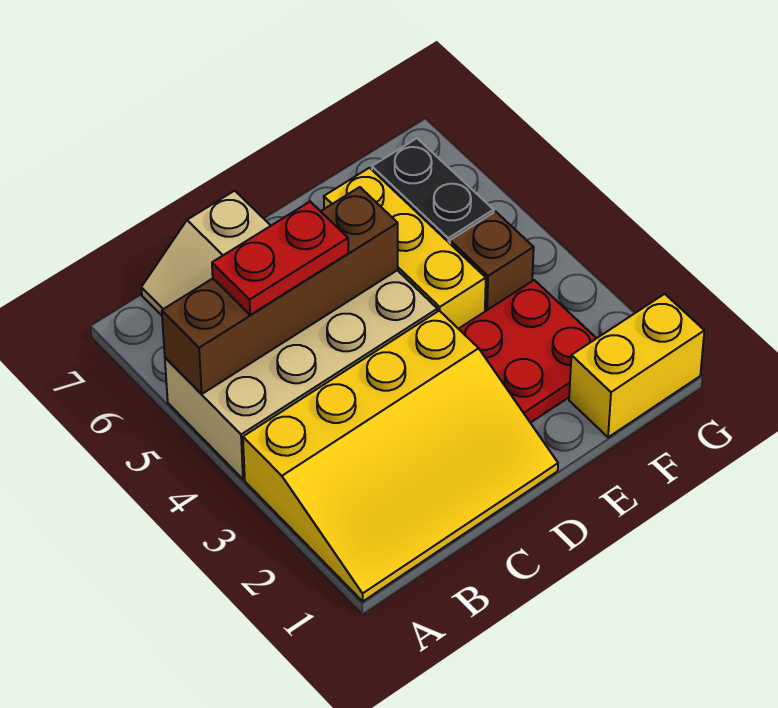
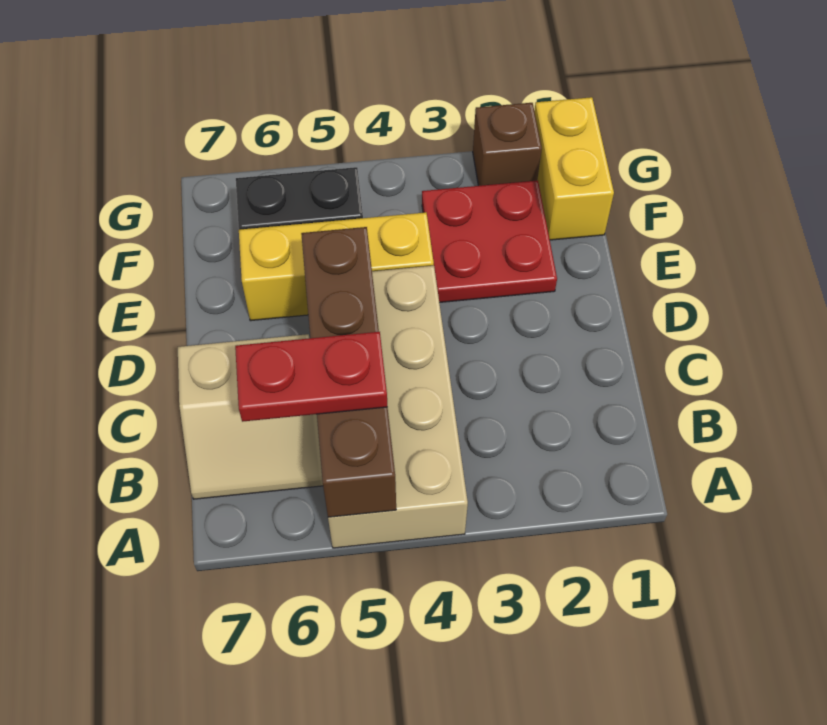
yellow 3x4 slope [243,311,558,601] -> none
red 1x2 plate [212,202,348,315] -> red 1x2 plate turned to [235,332,387,422]
brown 1x1 brick [450,212,534,311] -> brown 1x1 brick moved to [473,103,542,186]

